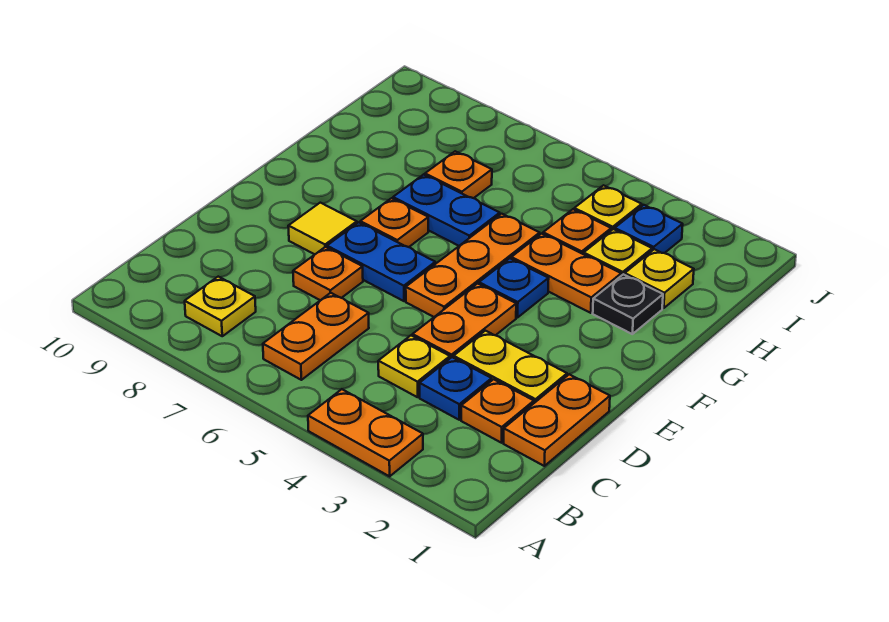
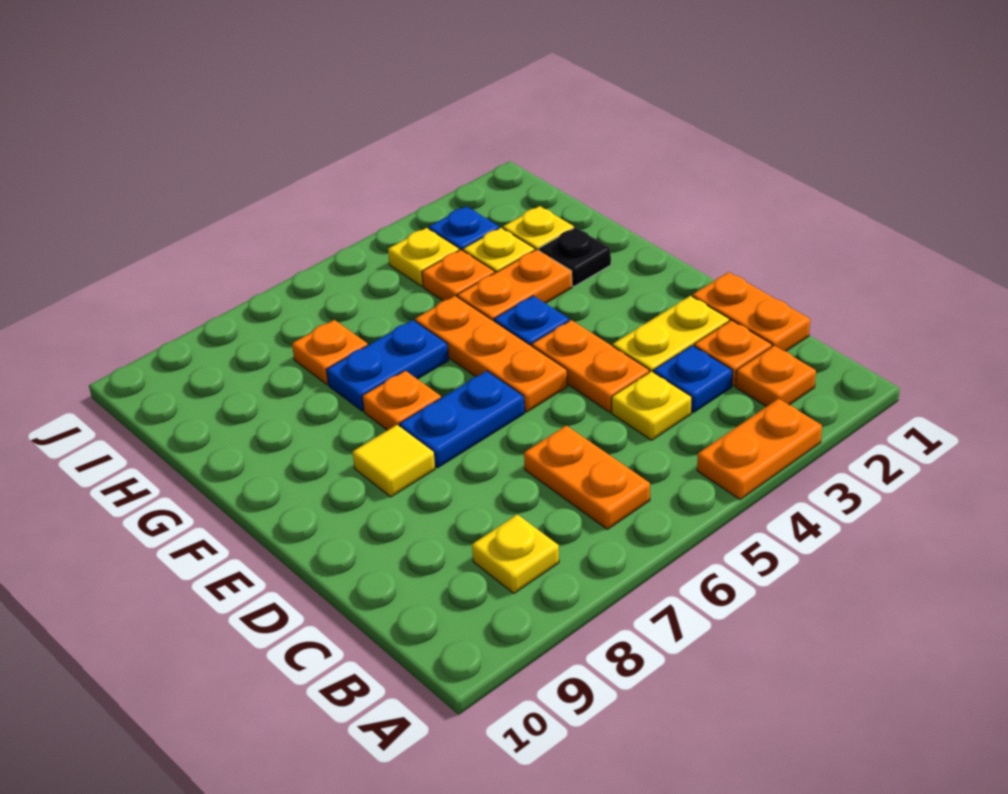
orange 1x1 plate [293,247,363,300] -> orange 1x1 plate moved to [736,346,816,407]

